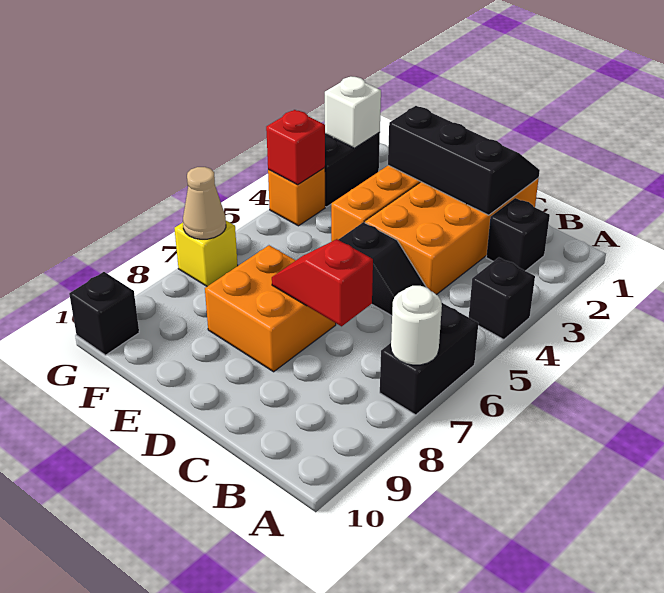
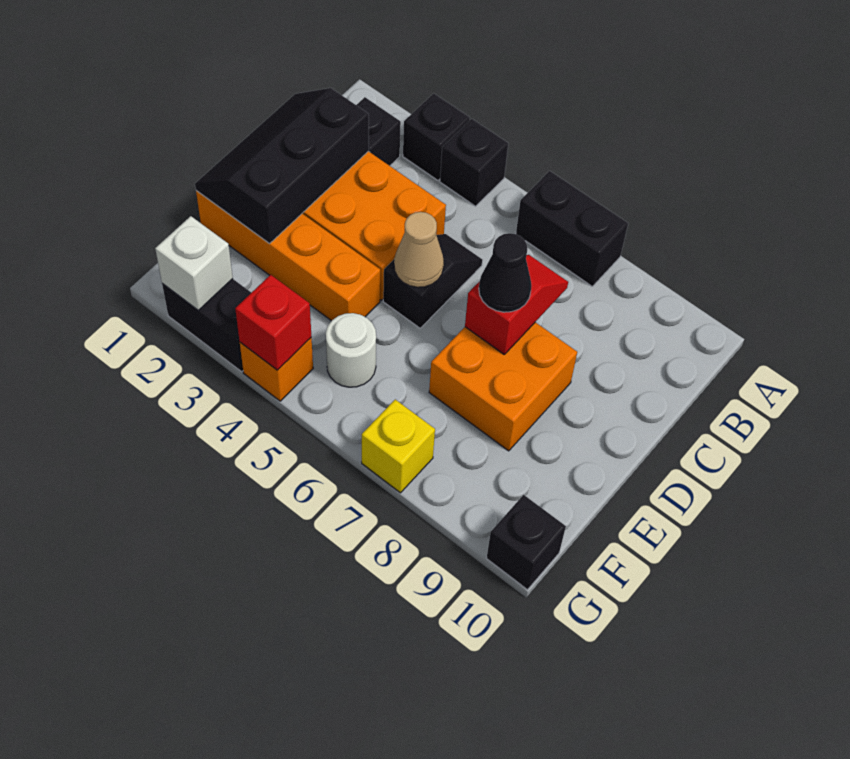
none -> black 1x1 brick [403,93,470,180]
white 1x1 round brick [391,286,442,365] -> white 1x1 round brick moved to [326,313,376,387]
red 1x2 slope [272,239,373,326] -> red 1x2 slope turned to [465,255,568,354]
none -> black 1x1 cone [479,233,532,312]
tan 1x1 cone [183,167,226,239] -> tan 1x1 cone moved to [394,212,444,287]

